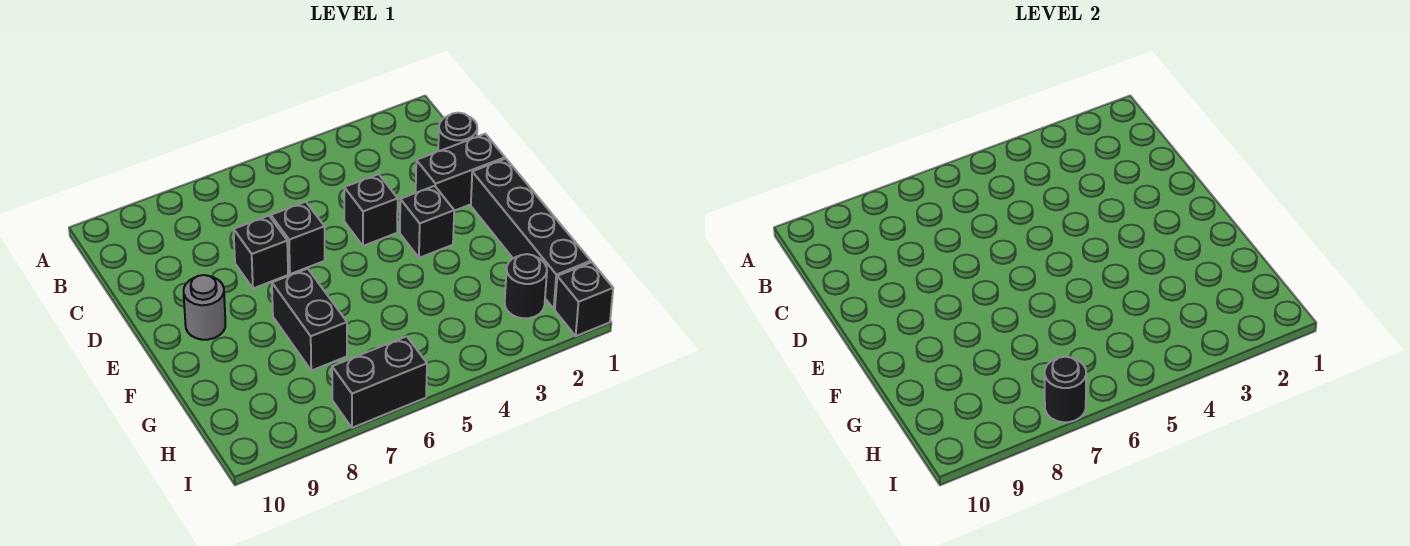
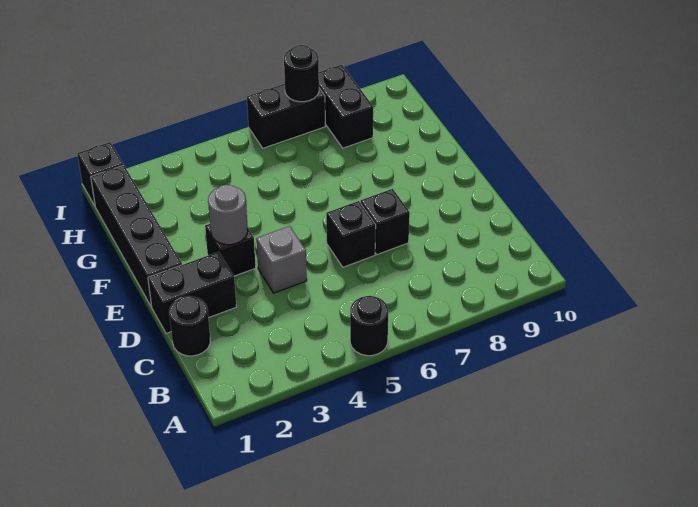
black 1x1 brick [344,174,398,246] -> grey 1x1 brick [256,226,307,293]
grey 1x1 round brick [184,275,225,340] -> grey 1x1 round brick moved to [208,185,248,245]
black 1x2 brick [272,269,347,371] -> black 1x2 brick moved to [319,65,373,148]
black 1x1 round brick [505,254,547,318] -> black 1x1 round brick moved to [350,296,388,356]

